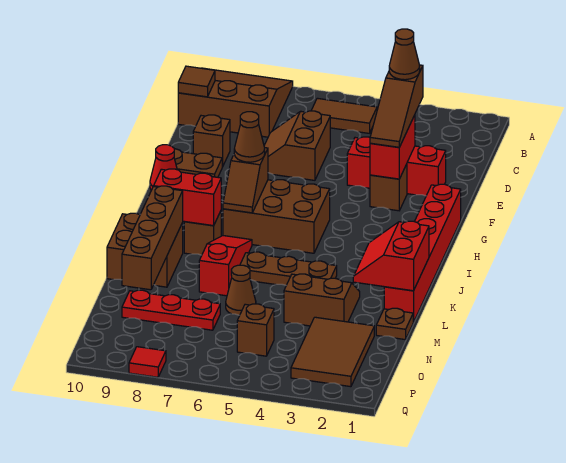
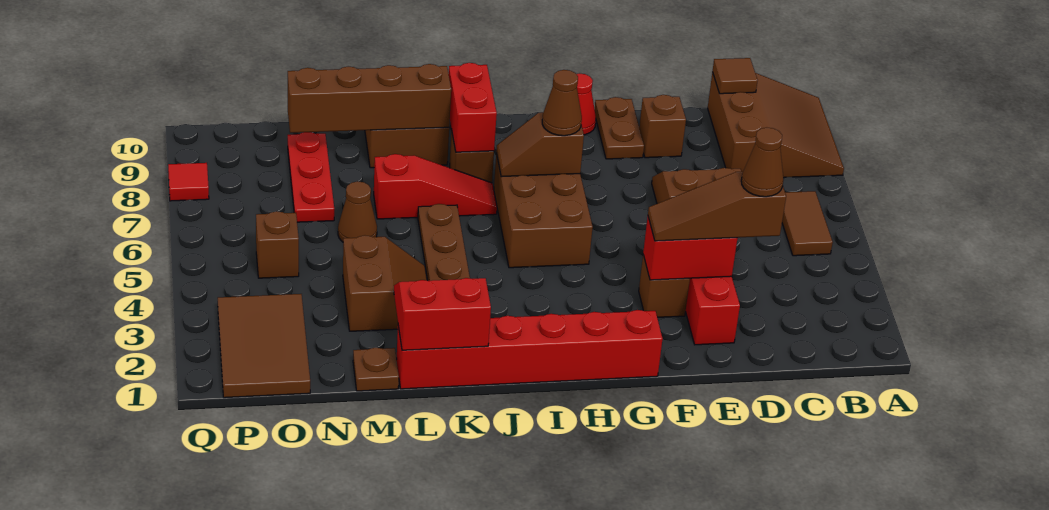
brown 2x3 tile [291,317,374,387] -> brown 2x3 tile turned to [218,294,310,398]

